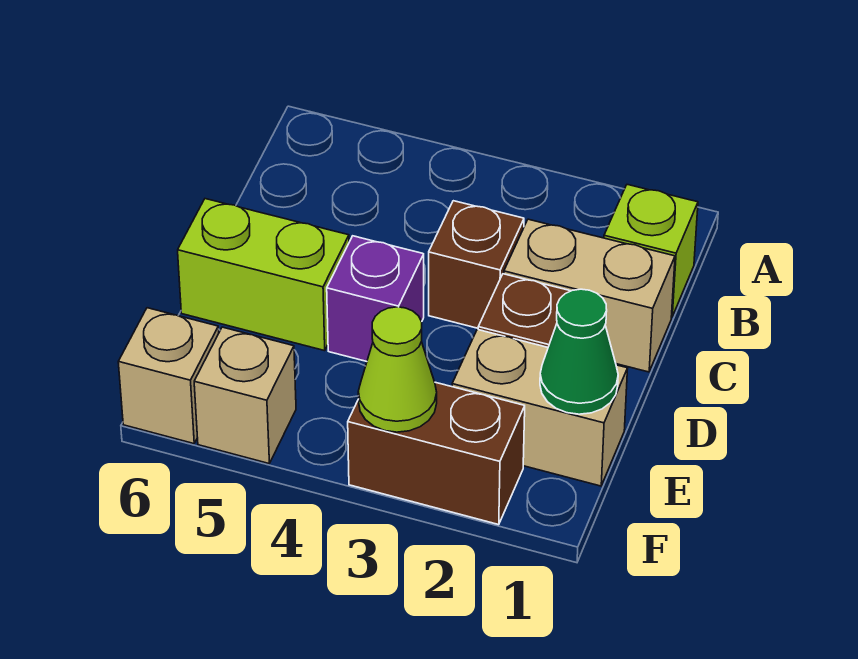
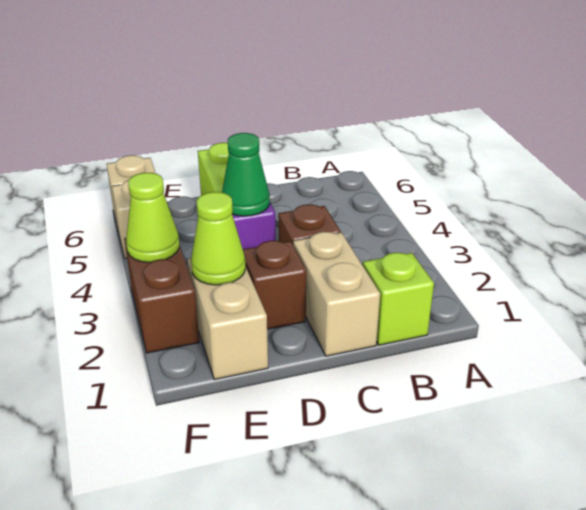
green 1x1 cone [540,289,618,414] -> green 1x1 cone moved to [222,133,270,216]
none -> lime 1x1 cone [191,192,246,285]

